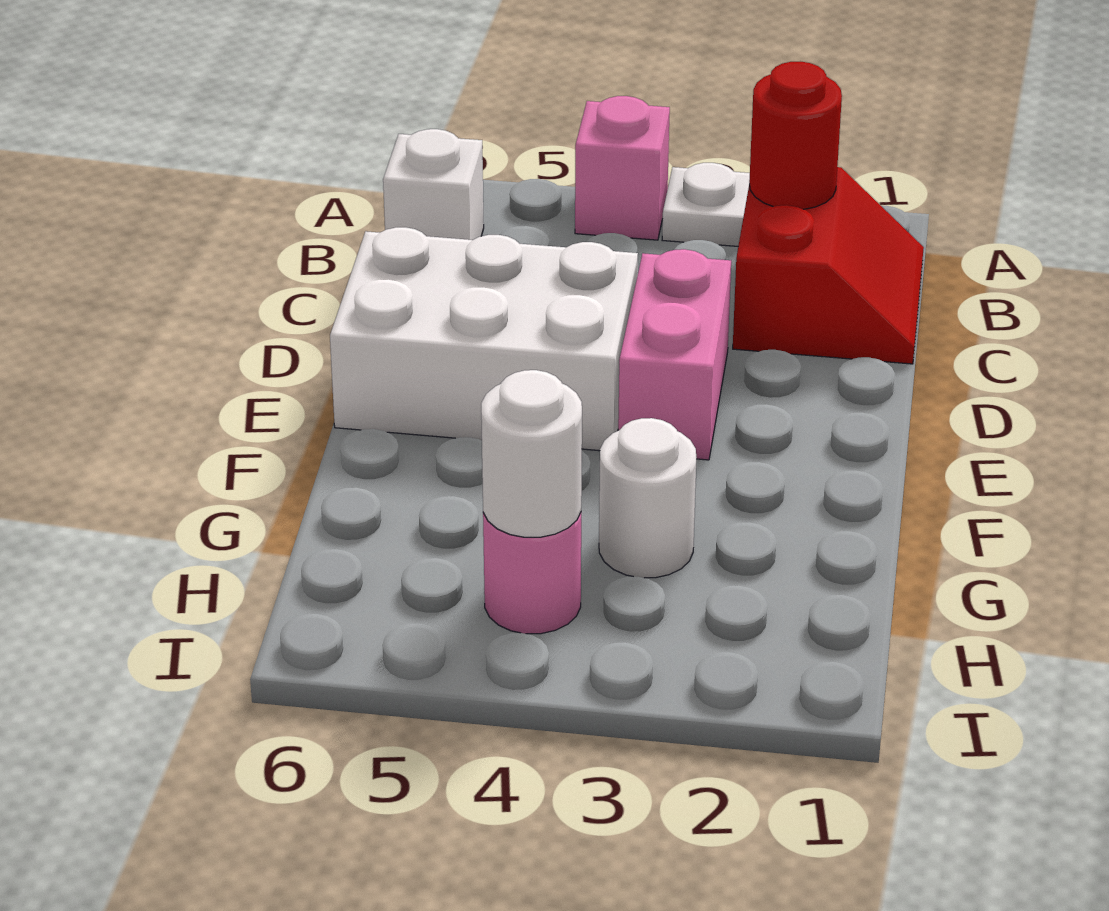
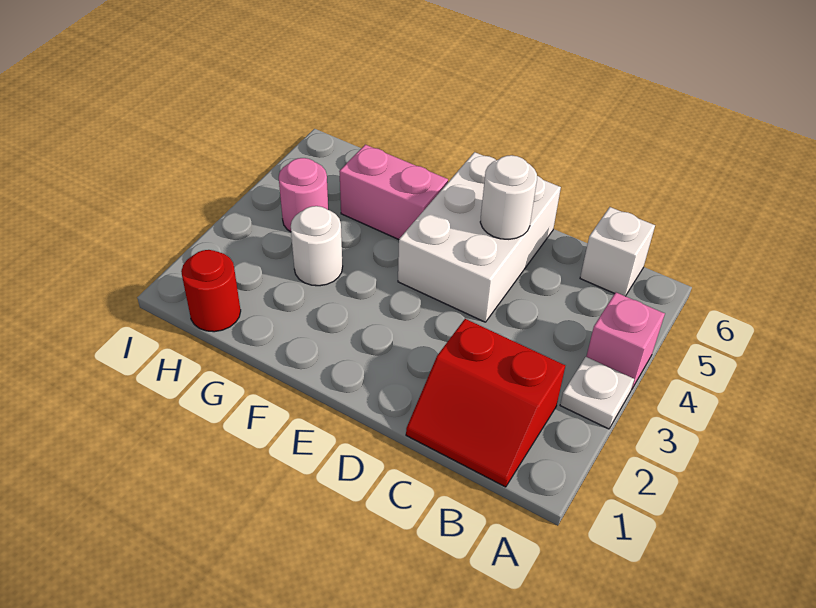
red 1x1 round brick [749,62,842,209] -> red 1x1 round brick moved to [181,250,241,332]
pink 1x2 brick [618,249,731,460] -> pink 1x2 brick moved to [339,145,448,240]
white 1x1 round brick [481,370,582,537] -> white 1x1 round brick moved to [480,155,537,239]

